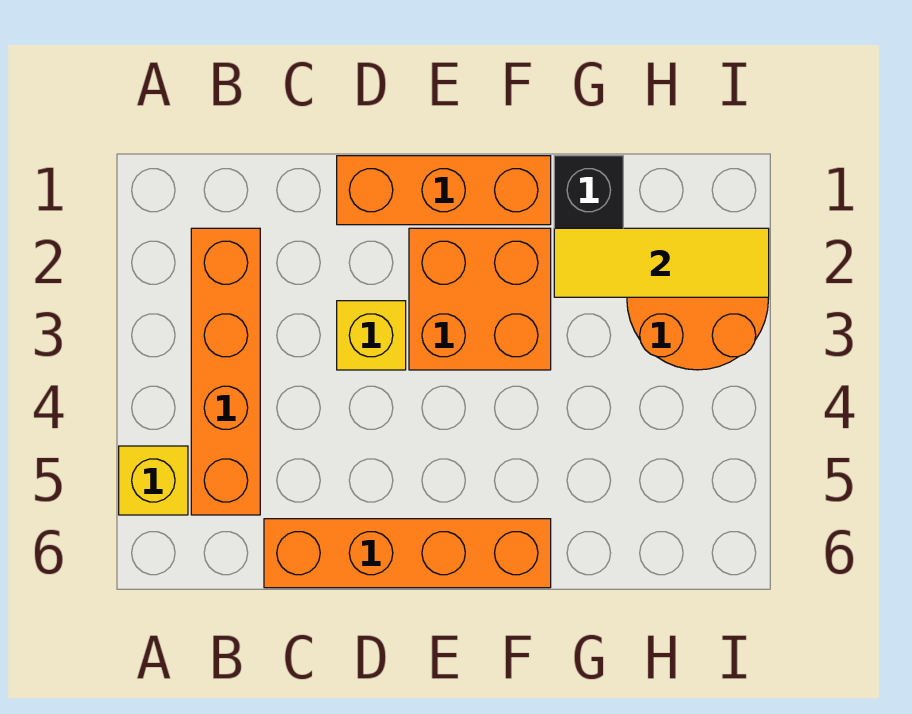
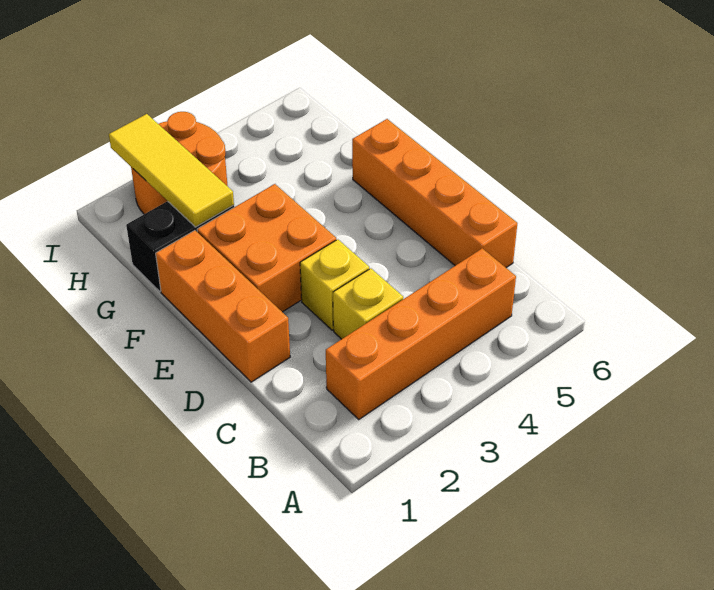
yellow 1x1 brick [119,446,188,515] -> yellow 1x1 brick moved to [333,268,403,339]

